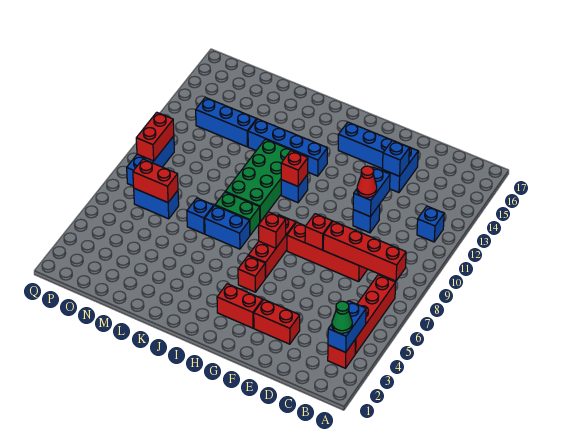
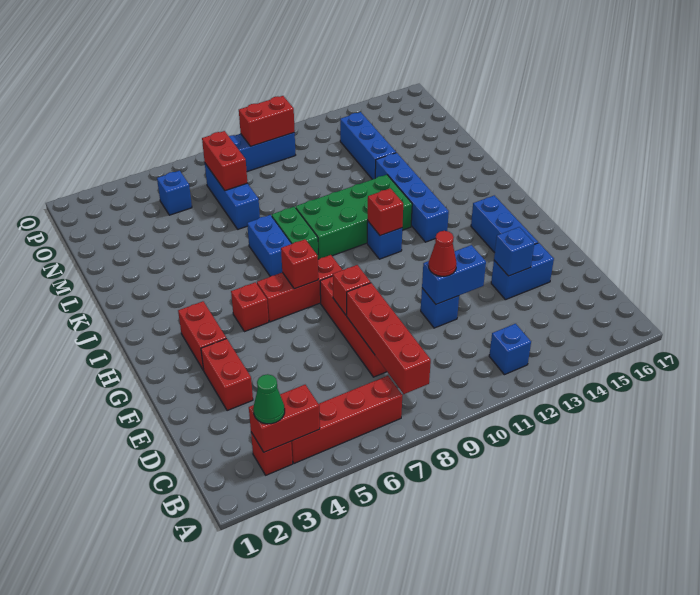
blue 1x2 brick [328,301,366,352] -> red 1x2 brick [249,385,320,452]
blue 1x1 brick [187,198,214,234] -> blue 1x1 brick moved to [157,171,192,215]
blue 1x2 brick [134,189,179,219] -> blue 1x3 brick [205,164,260,229]

